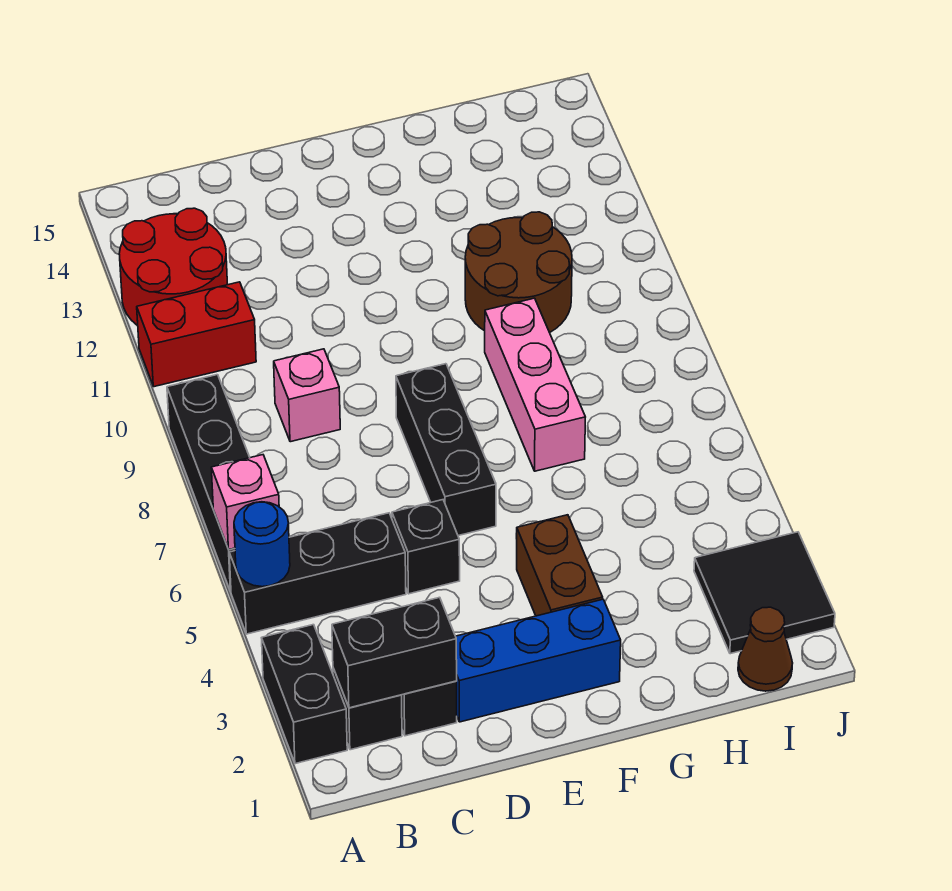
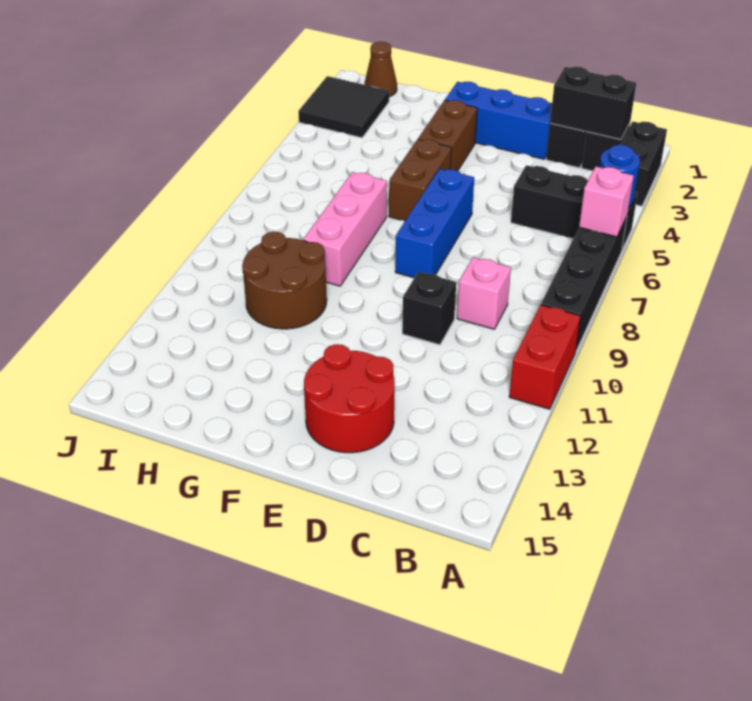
red 1x2 brick [137,282,256,387] -> red 1x2 brick turned to [509,305,580,409]
red 2x2 round brick [119,208,228,326] -> red 2x2 round brick moved to [304,344,395,453]
black 1x1 brick [392,500,460,594] -> black 1x1 brick moved to [402,272,456,345]
black 1x3 brick [396,364,496,536] -> blue 1x3 brick [395,169,474,278]
none -> brown 1x2 brick [389,139,451,221]

